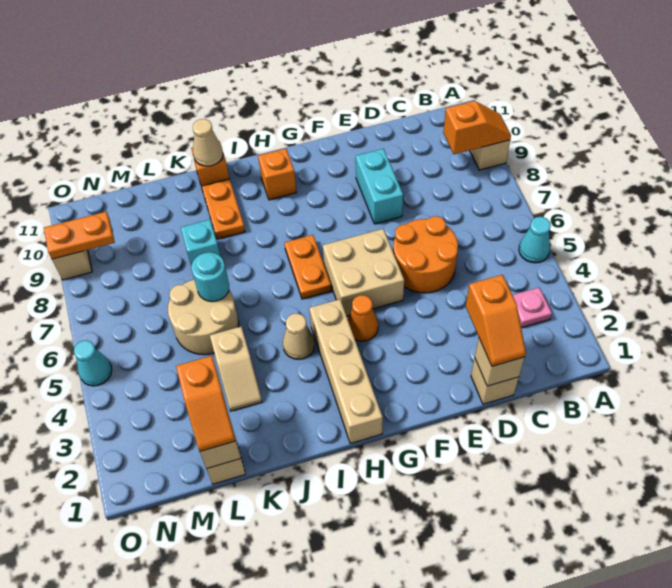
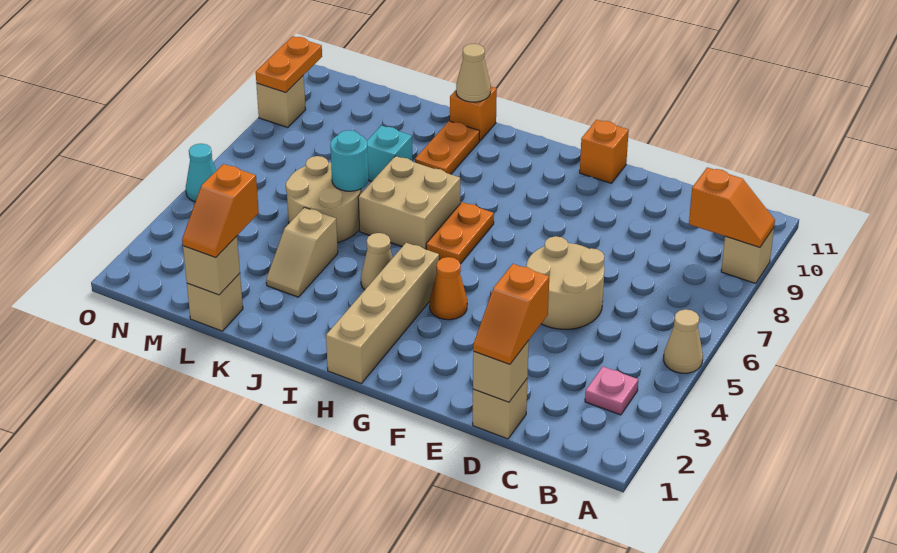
cyan 1x1 cone [519,217,551,263] -> tan 1x1 cone [664,309,703,373]
orange 2x2 round brick [393,216,458,293] -> tan 2x2 round brick [526,236,604,329]
cyan 1x2 brick [356,149,403,224] -> none
tan 2x2 brick [323,229,404,316] -> tan 2x2 brick moved to [358,156,460,249]
orange 1x1 brick [258,149,297,200] -> orange 1x1 brick moved to [580,120,629,183]
orange 1x2 plate [44,212,115,259] -> orange 1x2 plate turned to [256,36,322,93]

